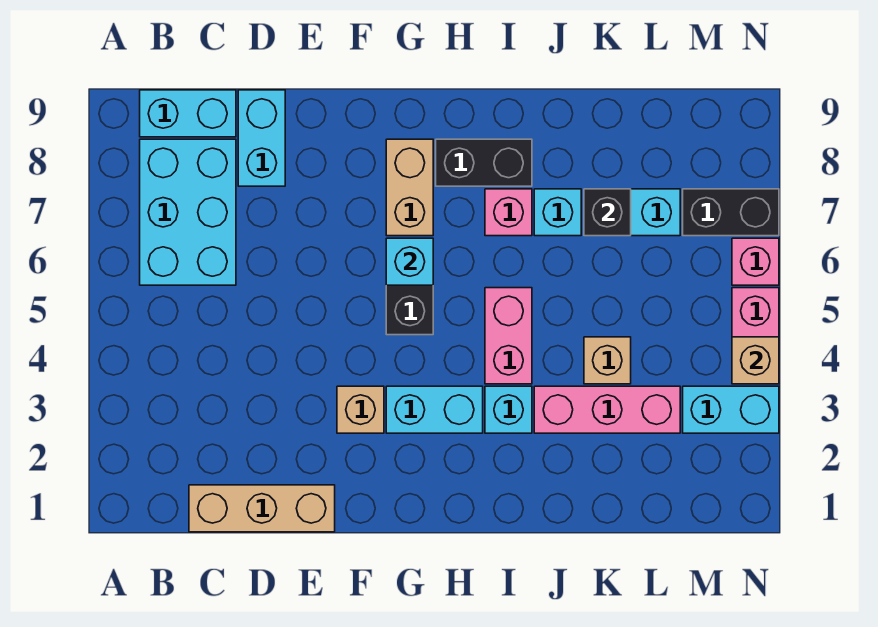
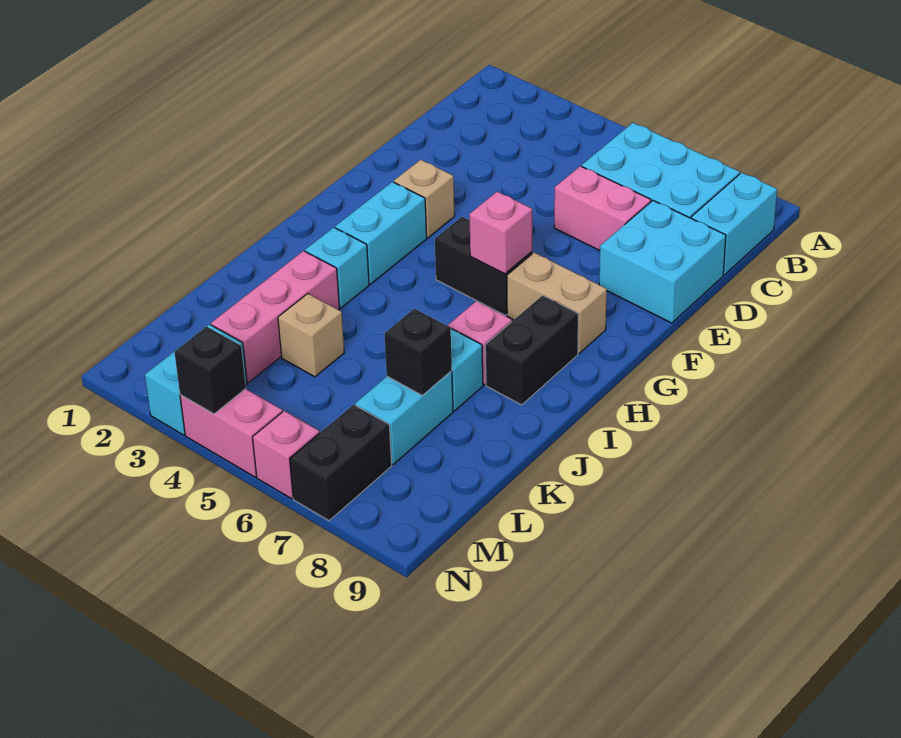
tan 1x3 brick [189,485,335,532] -> none
cyan 1x2 brick [238,90,285,186] -> cyan 2x2 brick [599,201,726,323]
cyan 1x1 brick [386,238,433,285] -> pink 1x1 brick [469,192,532,274]
pink 1x2 brick [485,288,532,384] -> pink 1x2 brick moved to [554,166,651,250]
tan 1x1 brick [732,337,779,384] -> black 1x1 brick [174,327,246,414]

